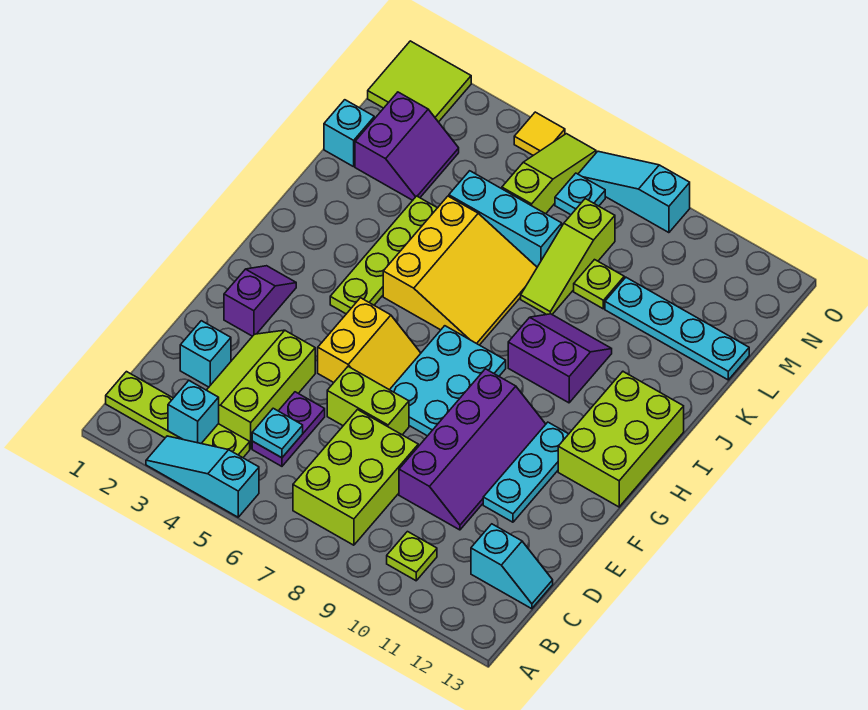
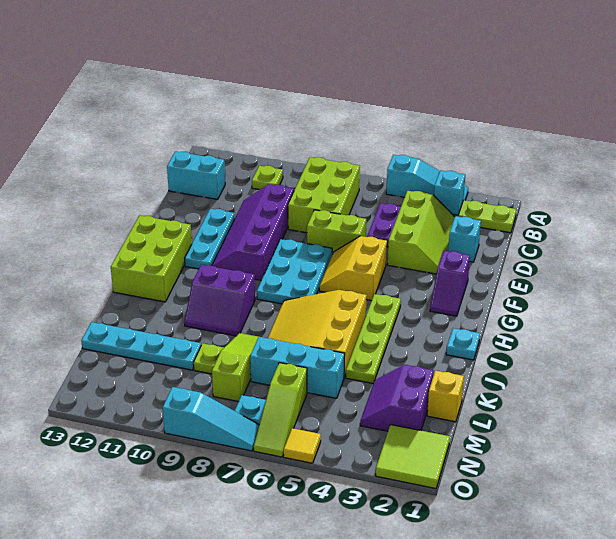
cyan 1x1 plate [252,408,303,458] -> cyan 1x1 plate moved to [446,328,480,360]
cyan 1x2 slope [471,524,553,609] -> cyan 1x2 brick [167,151,225,199]
cyan 1x1 brick [324,100,374,167] -> yellow 1x1 brick [427,371,464,422]

